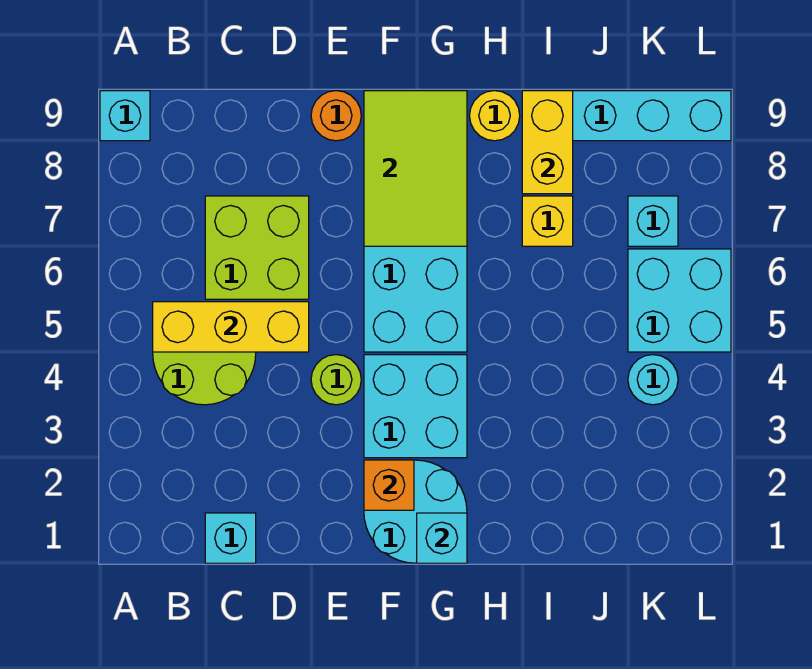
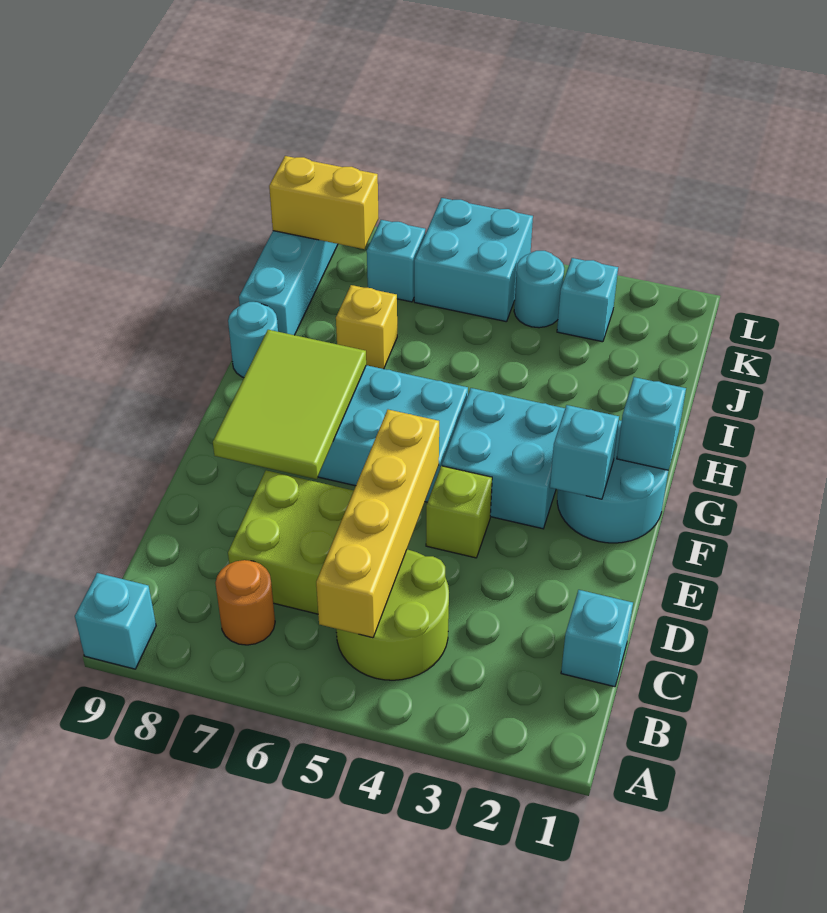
yellow 1x3 brick [153,302,309,352] -> yellow 1x4 brick [316,410,439,638]
lime 1x1 round brick [311,355,361,405] -> lime 1x1 brick [426,466,492,558]
orange 1x1 round brick [311,91,361,141] -> orange 1x1 round brick moved to [215,560,275,645]
orange 1x1 brick [364,460,414,510] -> cyan 1x1 brick [550,405,619,499]
lime 2x3 tile [364,91,467,246] -> lime 2x3 tile turned to [213,330,366,479]
yellow 1x1 round brick [469,91,520,141] -> cyan 1x1 round brick [228,302,278,378]
yellow 1x2 brick [522,91,573,194] -> yellow 1x2 brick moved to [269,156,379,249]
none -> cyan 1x1 brick [557,258,618,342]

